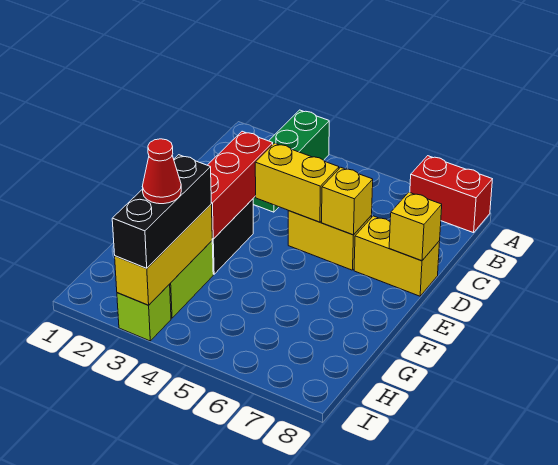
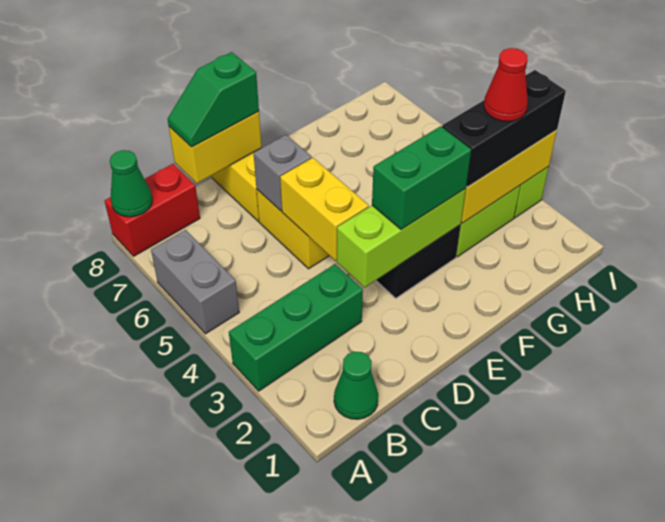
none -> grey 1x2 brick [151,230,239,334]
red 1x2 brick [410,156,492,233] -> red 1x2 brick turned to [105,164,200,256]
none -> green 1x1 cone [110,150,152,217]
none -> green 1x1 cone [334,352,378,419]
none -> green 1x2 slope [168,52,259,147]
red 1x3 brick [208,131,273,239] -> lime 1x3 brick [337,188,466,287]
yellow 1x1 brick [322,167,373,235] -> grey 1x1 brick [254,135,312,211]
yellow 1x1 brick [389,192,442,261] -> yellow 1x2 brick [169,112,262,183]
none -> green 1x2 brick [372,126,471,230]

